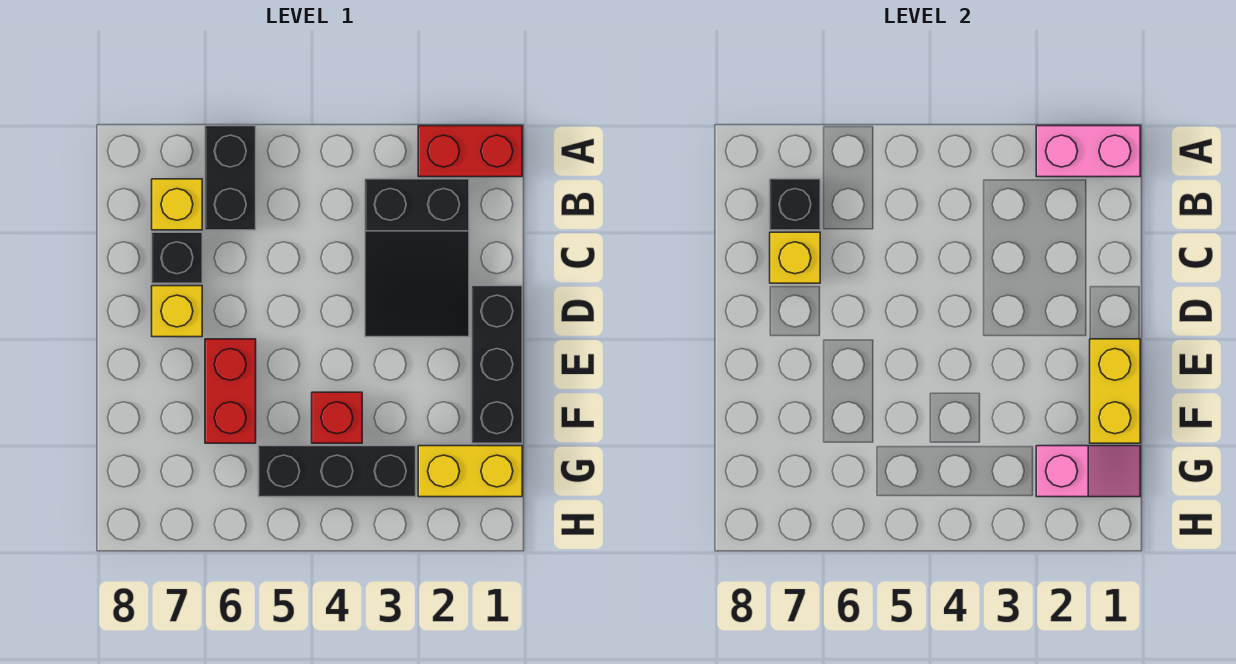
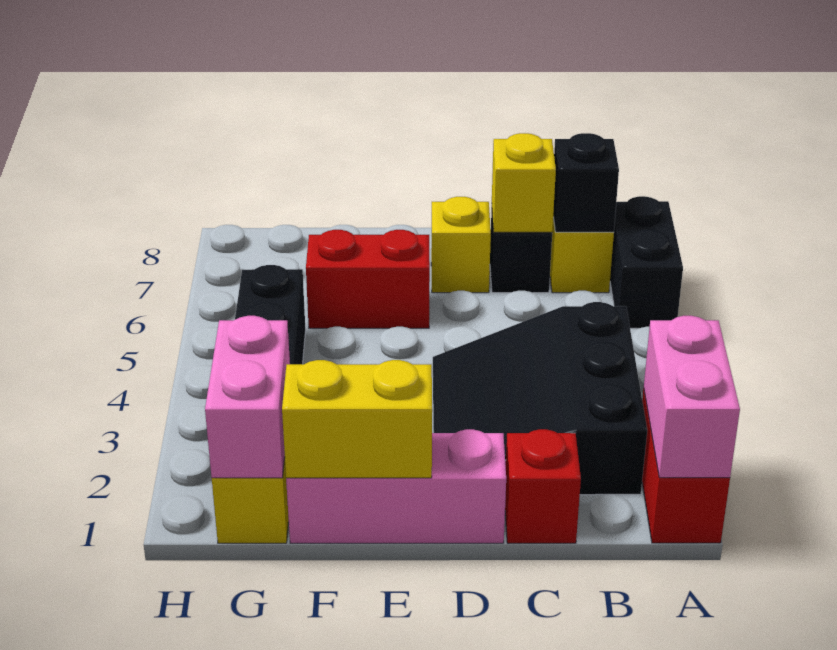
black 1x2 brick [205,126,256,230] -> black 1x2 brick turned to [610,196,683,328]
black 2x3 slope [365,179,469,337] -> black 3x3 slope [433,302,647,495]
black 1x3 brick [472,286,522,443] -> pink 1x3 brick [286,429,506,543]
red 1x1 brick [312,392,362,443] -> red 1x1 brick moved to [505,429,581,543]
pink 1x2 slope [1036,446,1140,497] -> pink 1x2 brick [205,316,290,478]

